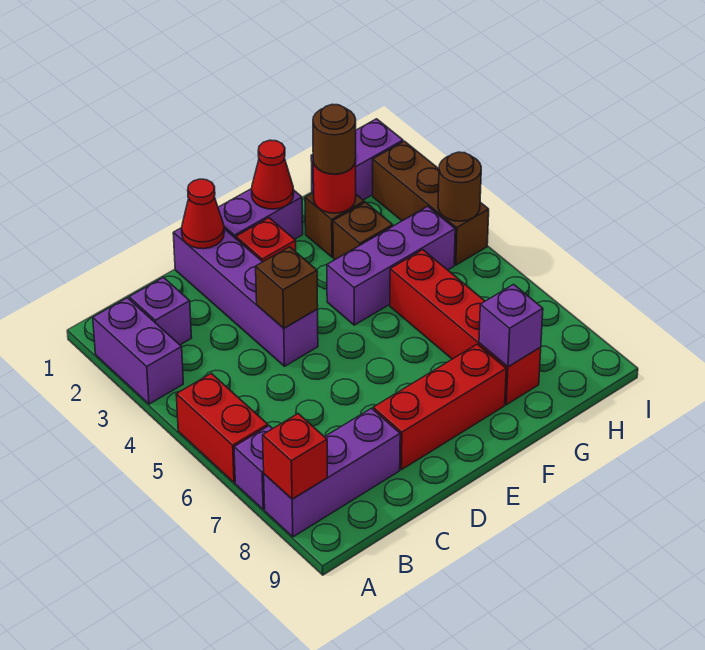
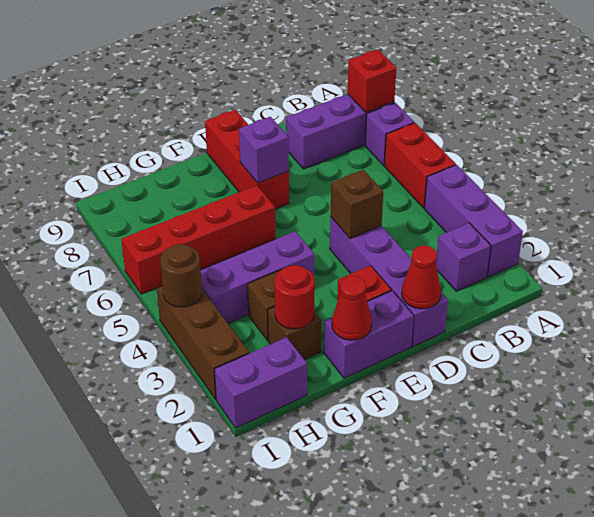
purple 1x2 brick [93,298,183,404] -> purple 1x3 brick [424,165,523,277]
red 1x3 brick [373,344,506,470] -> red 1x3 brick turned to [205,110,289,209]
brown 1x1 round brick [313,104,356,174] -> none
red 1x4 brick [390,250,541,405] -> red 1x4 brick turned to [121,185,275,294]
purple 1x1 brick [479,284,543,367] -> purple 1x1 brick moved to [239,117,289,183]

